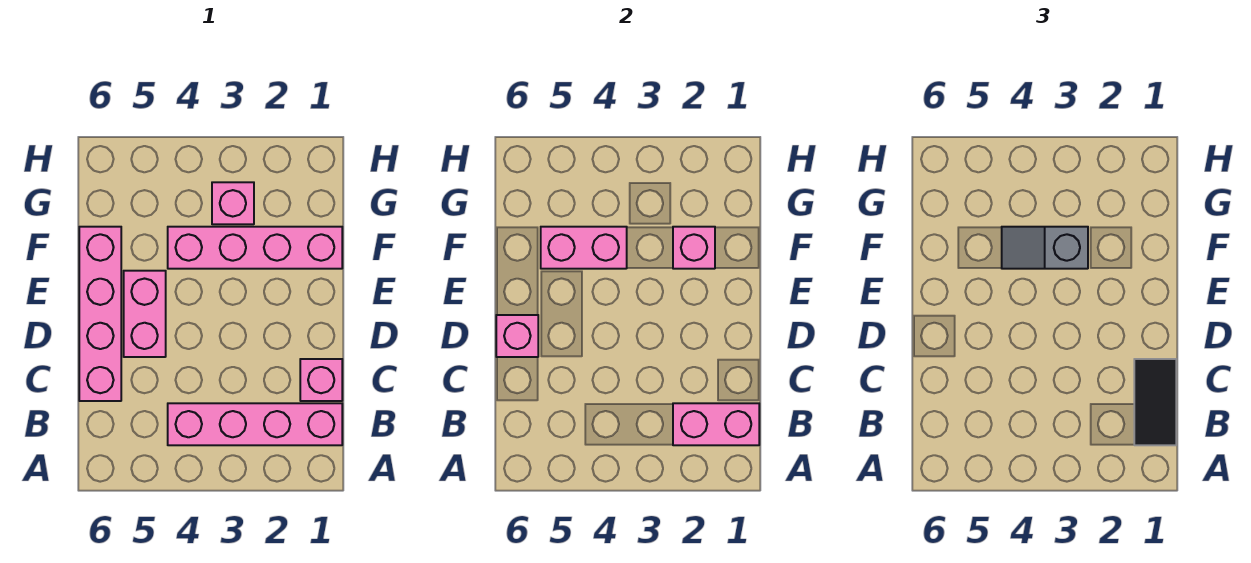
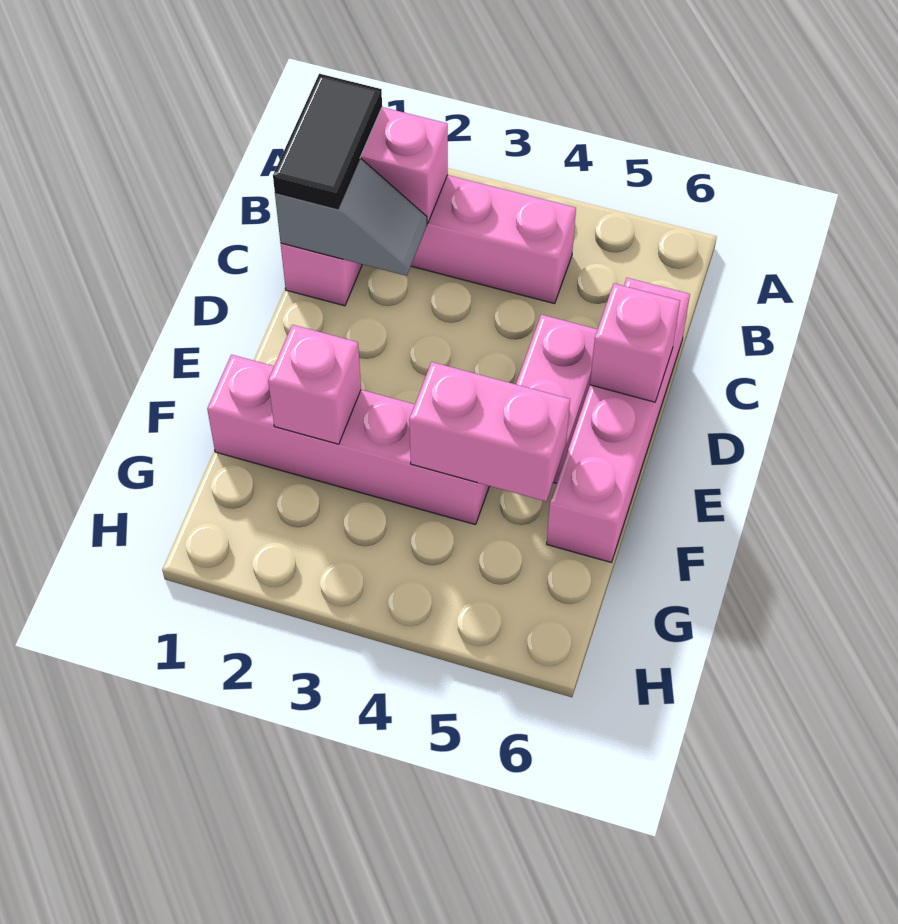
grey 1x2 slope [1002,227,1088,269] -> grey 1x2 slope moved to [275,159,427,276]
pink 1x1 brick [212,182,254,224] -> none

